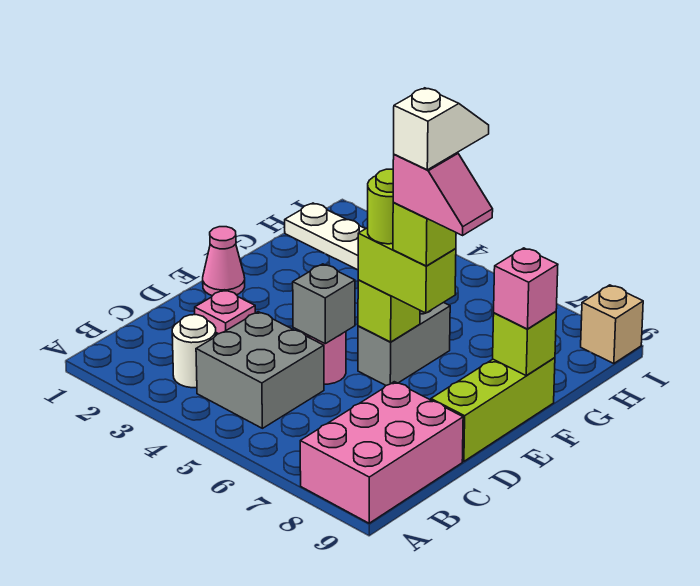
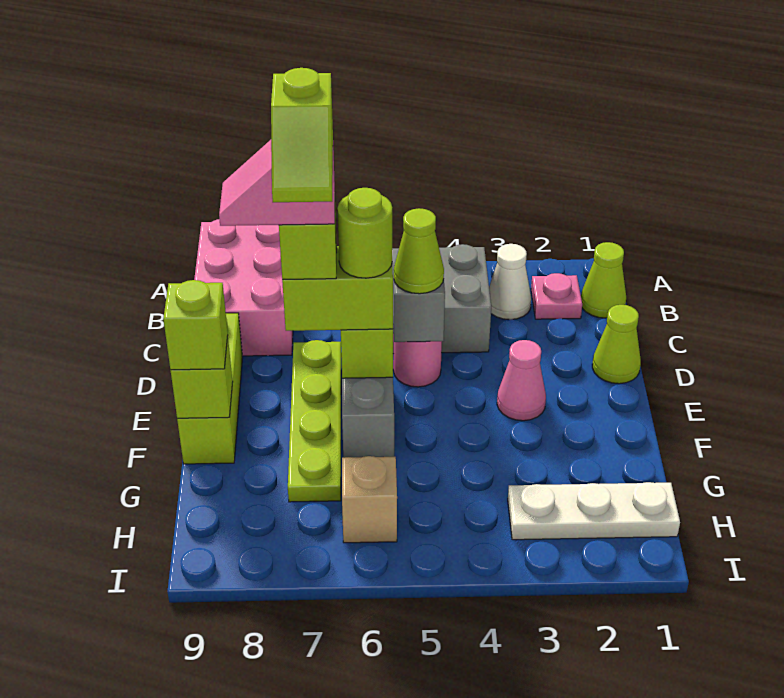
none -> lime 1x1 cone [581,242,626,318]
white 1x1 round brick [172,315,216,388] -> white 1x1 cone [489,244,531,320]
none -> lime 1x1 cone [592,305,641,384]
pink 1x1 plate [195,290,255,334] -> pink 1x1 plate moved to [531,273,582,319]
none -> lime 1x1 cone [394,208,444,294]
none -> lime 1x4 plate [288,340,341,502]
pink 1x1 cone [203,227,245,296] -> pink 1x1 cone moved to [497,340,546,421]
white 1x2 slope [394,88,489,170] -> lime 1x2 slope [271,68,333,202]
pink 1x1 brick [494,248,558,329] -> lime 1x1 brick [163,280,228,370]
tan 1x1 brick [581,285,643,364] -> tan 1x1 brick moved to [342,456,397,543]

